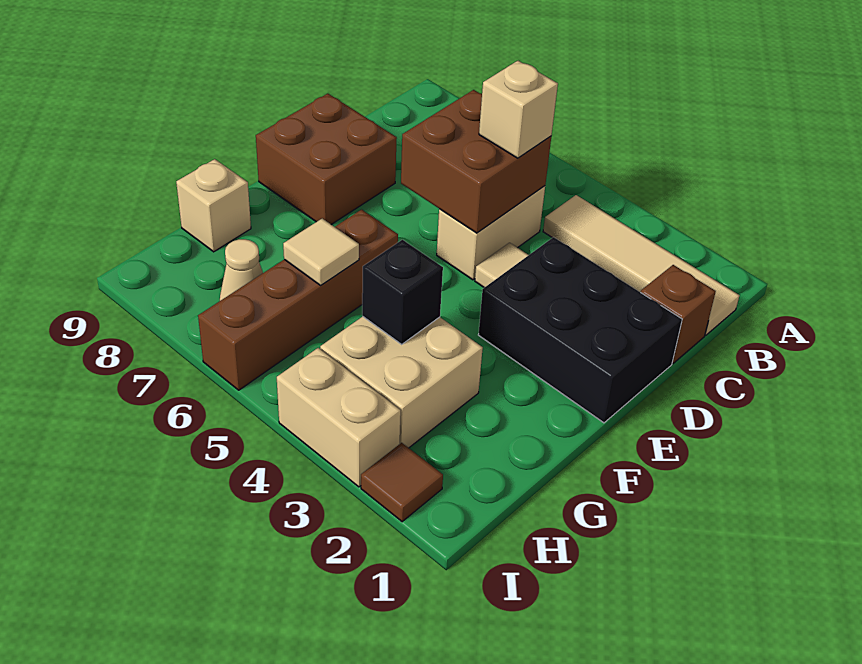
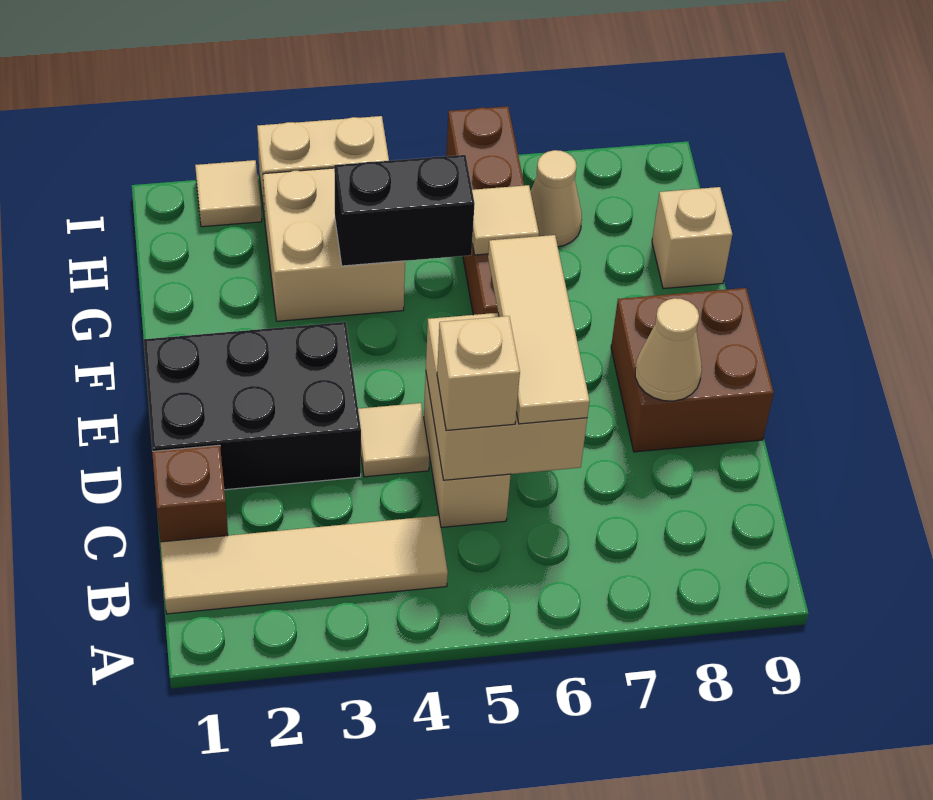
brown 2x2 brick [401,90,551,233] -> tan 2x2 brick [426,313,587,480]
none -> tan 1x3 tile [488,235,590,424]
none -> tan 1x1 cone [635,298,702,401]
black 1x1 brick [362,240,443,344] -> black 1x2 brick [334,155,475,266]
brown 1x1 tile [361,443,443,522] -> tan 1x1 tile [195,160,262,227]

